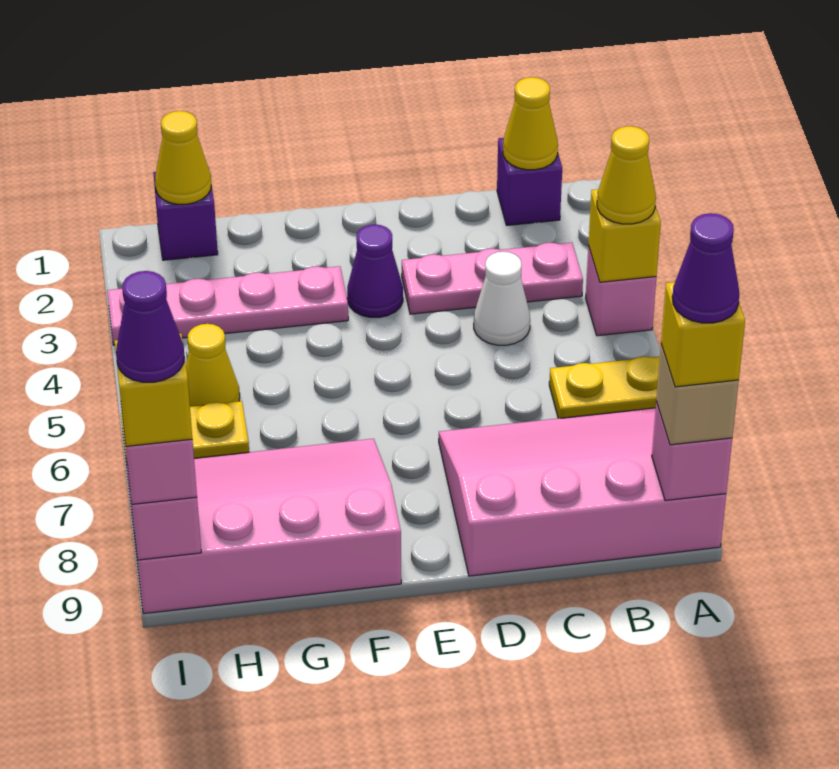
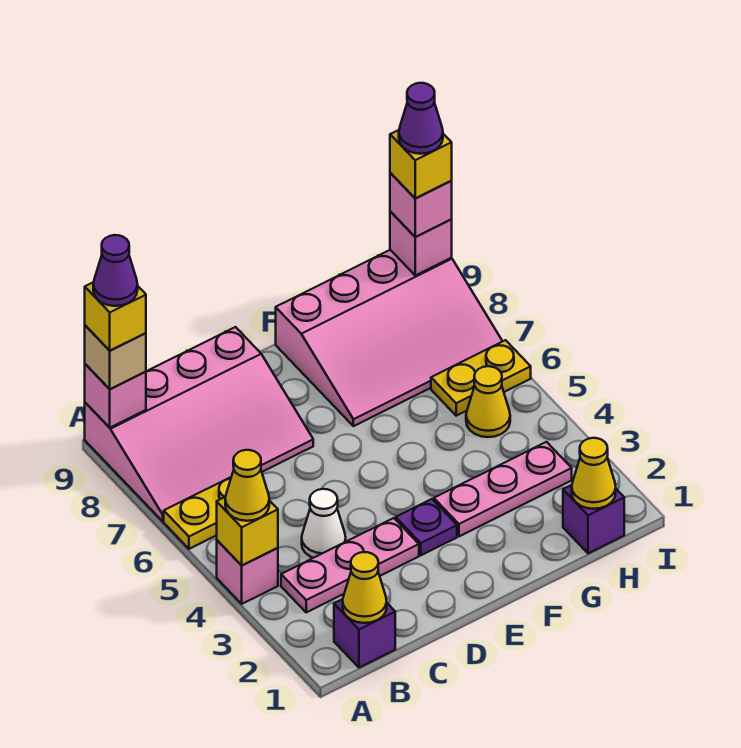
purple 1x1 cone [347,224,403,317] -> purple 1x1 plate [396,499,457,555]
pink 1x4 plate [107,266,348,345] -> pink 1x3 plate [434,442,572,536]

